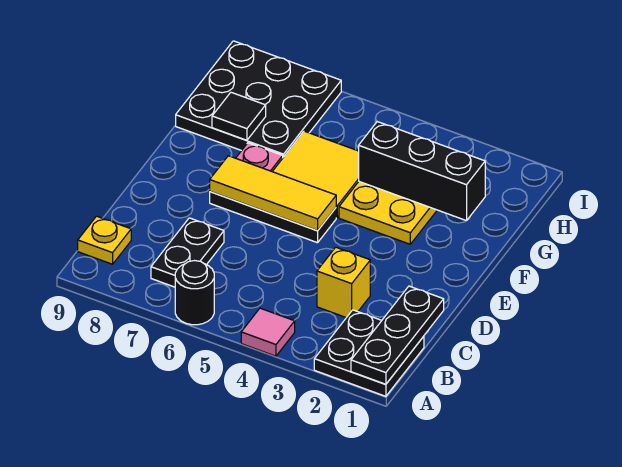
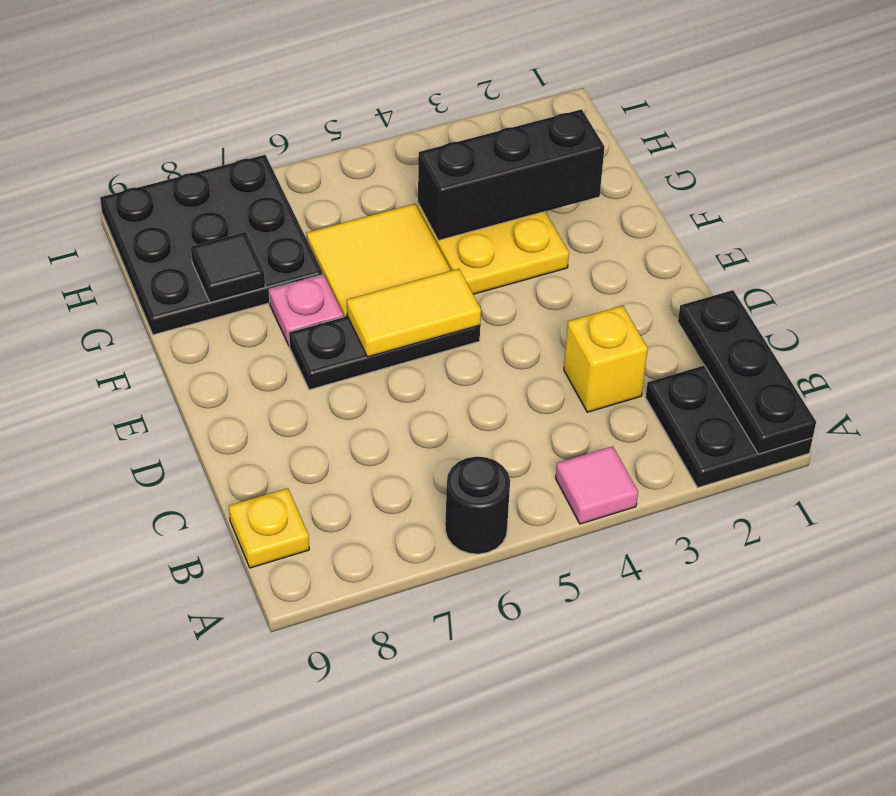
black 1x2 plate [151,218,224,287] -> none
yellow 1x3 tile [210,156,336,231] -> yellow 1x2 tile [347,269,481,357]

